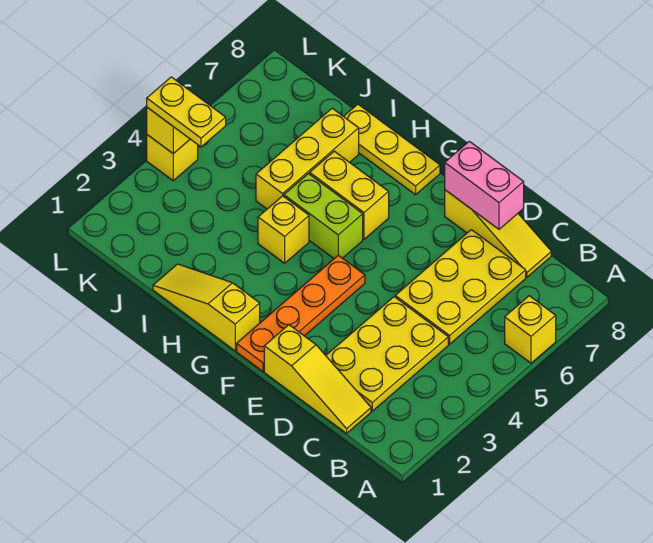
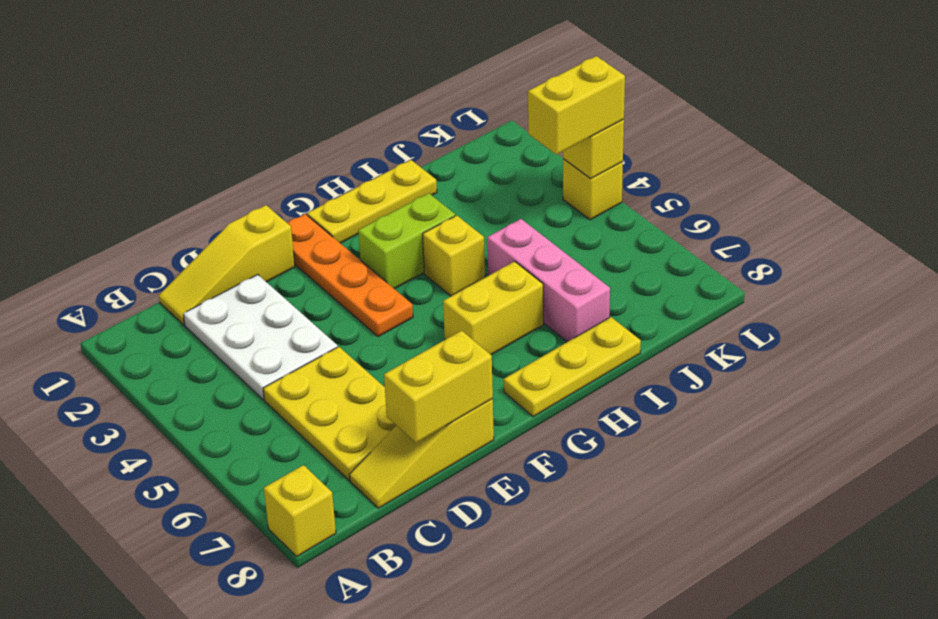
yellow 1x1 brick [505,296,556,363] -> yellow 1x1 brick moved to [264,465,336,556]
yellow 2x3 plate [326,297,448,411] -> white 2x3 plate [183,275,338,400]
pink 1x2 brick [445,141,524,229] -> yellow 1x2 brick [384,331,493,443]
yellow 1x3 slope [153,264,260,351] -> yellow 1x3 plate [307,160,437,243]
lime 1x2 brick [284,174,363,258] -> lime 1x2 brick moved to [358,193,455,289]
yellow 1x3 brick [256,108,359,209] -> pink 1x3 brick [487,219,610,342]
yellow 1x2 plate [147,77,226,147] -> yellow 1x2 brick [528,56,625,155]

